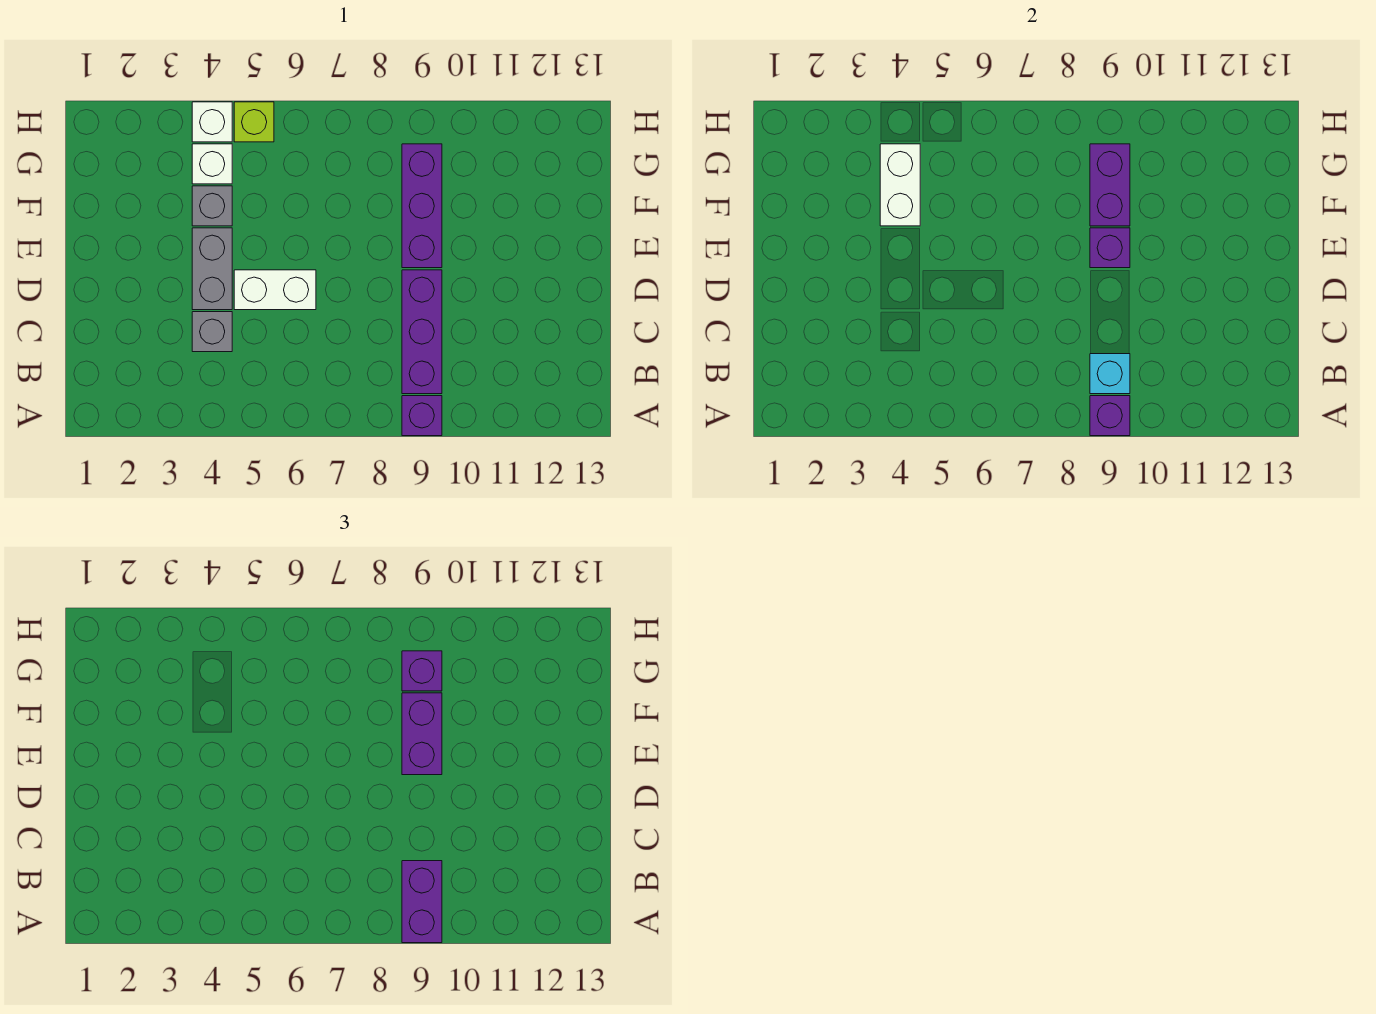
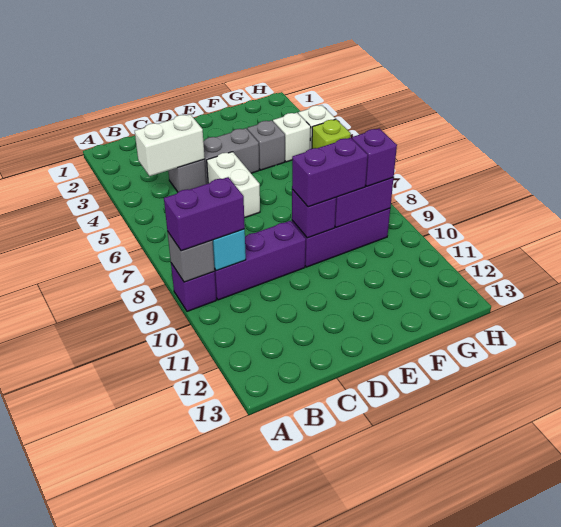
purple 1x1 brick [1090,396,1130,436] -> grey 1x1 brick [167,231,215,282]
white 1x2 brick [880,144,920,226] -> white 1x2 brick moved to [135,114,205,176]

